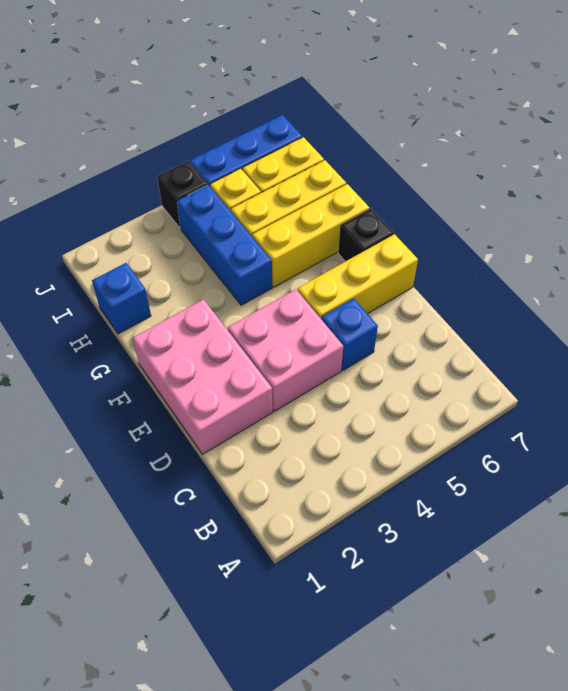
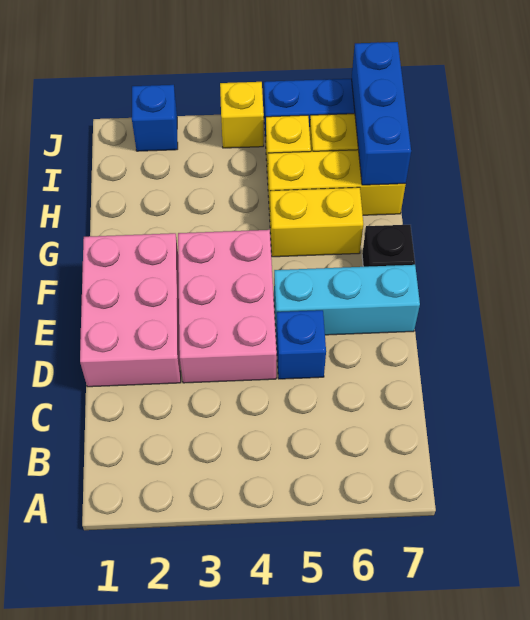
pink 2x2 brick [228,289,343,411] -> pink 2x3 brick [178,230,277,383]
yellow 1x3 brick [298,234,418,318] -> cyan 1x3 brick [274,265,420,335]
blue 1x3 brick [177,185,272,305] -> blue 1x3 brick moved to [351,42,411,185]
yellow 1x3 brick [252,184,369,287] -> yellow 1x2 brick [270,187,363,257]
blue 1x1 brick [92,263,151,334] -> blue 1x1 brick moved to [132,85,178,151]
black 1x1 brick [157,161,208,228] -> yellow 1x1 brick [220,82,264,148]

